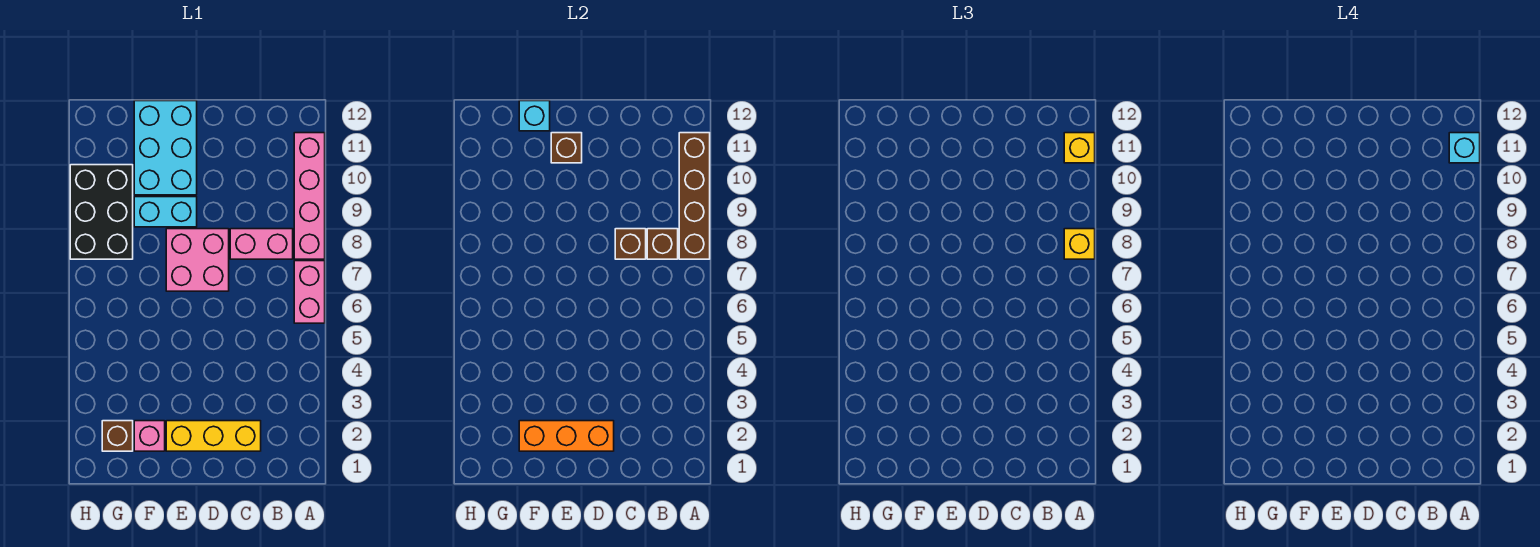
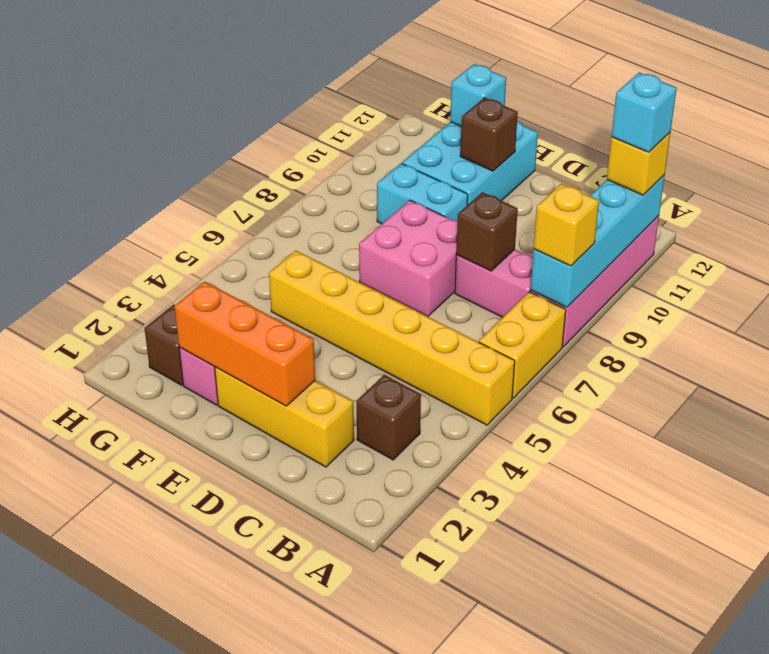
none -> yellow 1x6 brick [269,251,515,425]
pink 1x2 brick [294,261,325,323] -> yellow 1x2 brick [479,292,566,398]
brown 1x4 brick [679,133,710,259] -> cyan 1x4 brick [531,175,665,307]
brown 1x1 brick [647,229,678,259] -> brown 1x1 brick moved to [357,375,421,460]
black 2x3 brick [70,165,133,259] -> none

